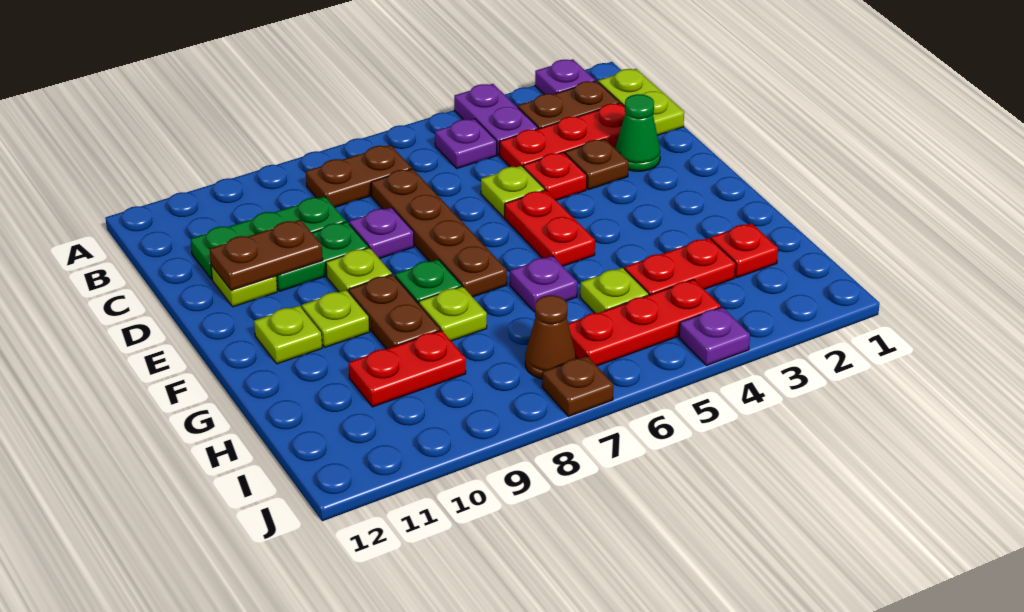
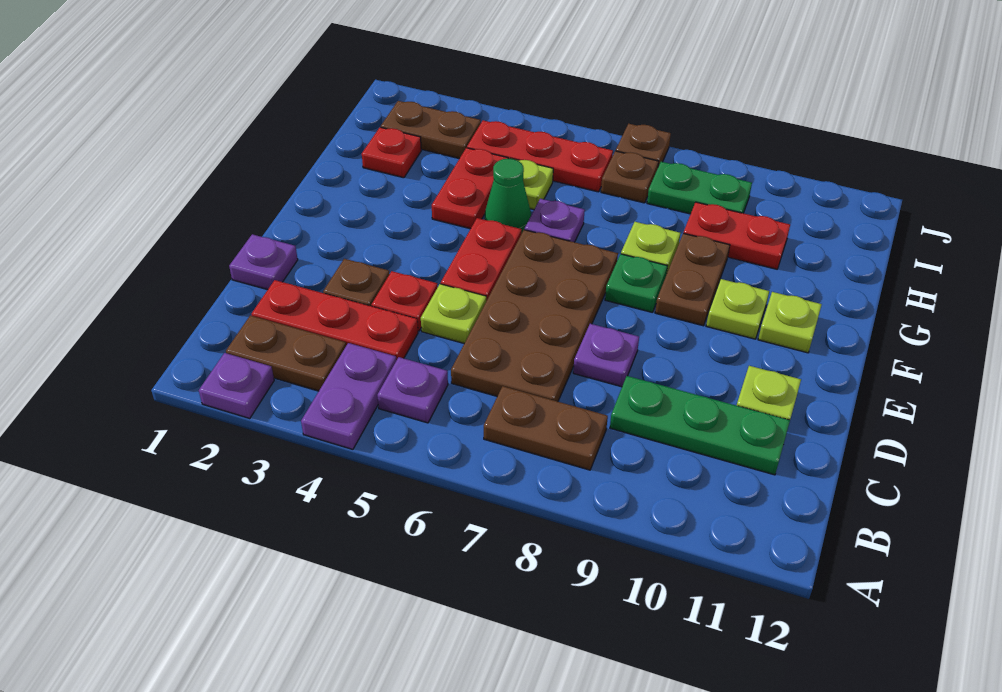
lime 1x2 plate [598,69,684,135] -> none
brown 1x4 plate [371,169,507,297] -> brown 2x4 plate [451,230,618,402]
green 1x1 cone [615,94,660,171] -> green 1x1 cone moved to [485,159,531,234]
green 1x2 plate [276,222,369,291] -> green 1x2 plate moved to [647,162,752,214]
brown 1x2 plate [210,220,323,290] -> brown 1x2 plate moved to [381,101,481,159]
lime 1x1 plate [326,248,392,292] -> none
red 1x2 plate [625,238,736,295] -> red 1x2 plate turned to [432,148,508,229]
brown 1x1 cone [525,295,576,379] -> brown 1x1 plate [601,151,658,203]
purple 1x1 plate [679,307,750,366] -> purple 1x1 plate moved to [229,234,298,290]

